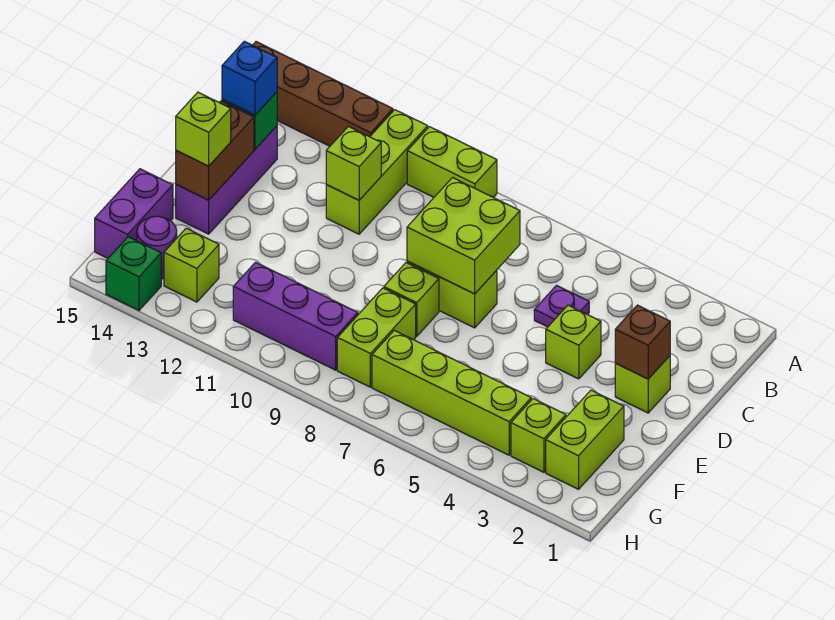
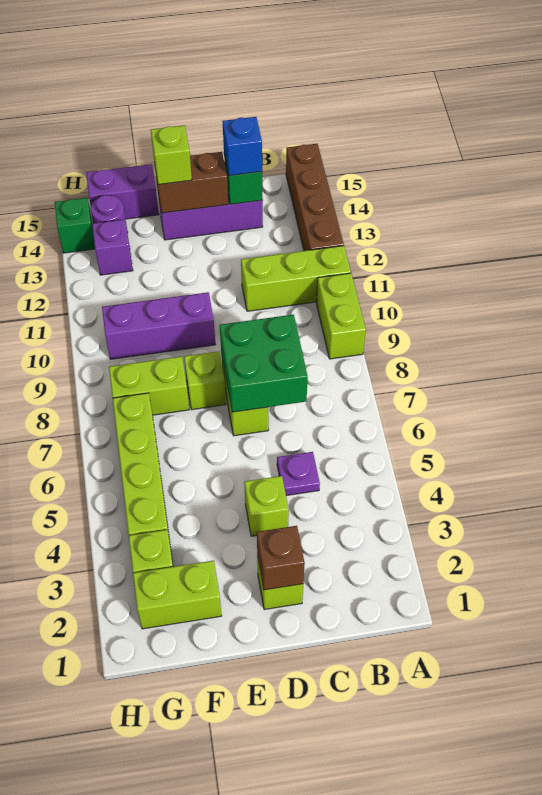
lime 2x2 brick [407,178,520,294] -> green 2x2 brick [220,315,308,412]
lime 1x1 brick [326,126,381,200] -> none
purple 1x3 brick [233,262,358,370] -> purple 1x3 brick turned to [102,292,215,359]
lime 1x1 brick [164,228,219,302] -> purple 1x1 brick [92,219,133,275]

